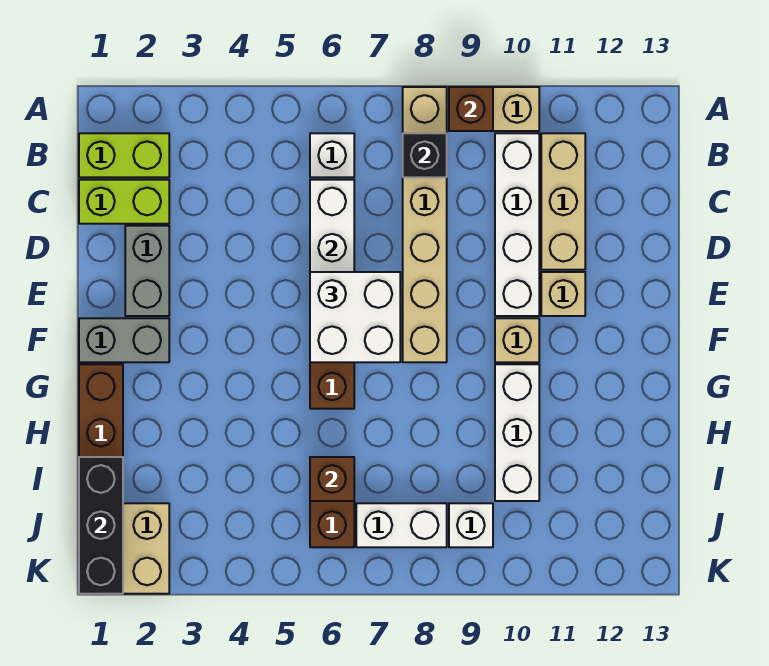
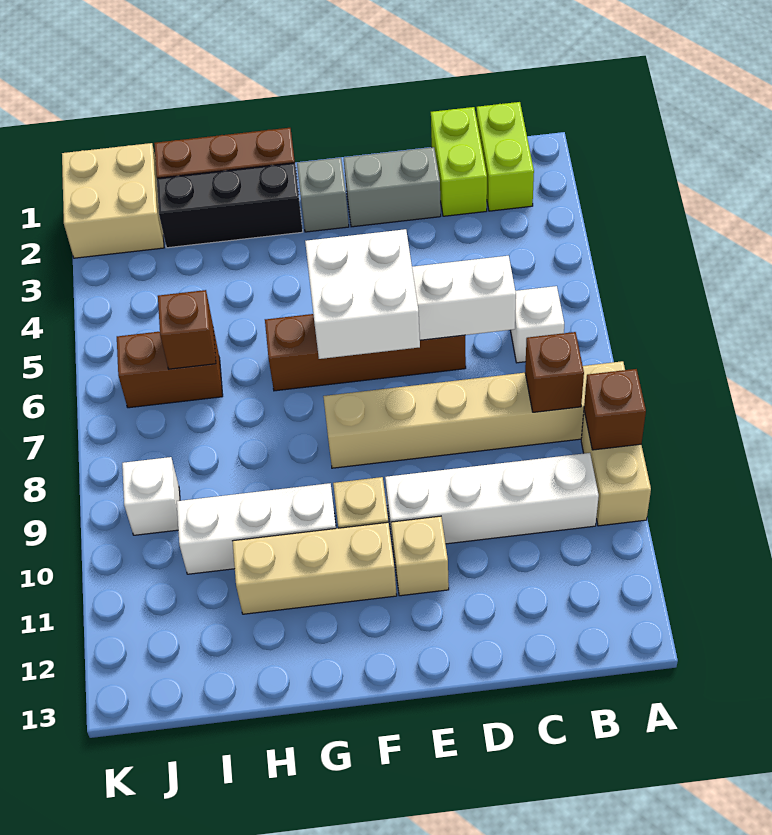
black 1x1 brick [403,133,447,177] -> brown 1x1 brick [525,332,584,412]
tan 1x3 brick [541,133,585,270] -> tan 1x3 brick moved to [233,522,397,614]
grey 1x2 brick [79,318,169,362] -> grey 1x1 brick [297,158,349,232]
black 1x3 brick [79,457,123,594] -> black 1x3 brick moved to [157,163,303,248]
white 1x2 brick [356,503,447,547] -> none

